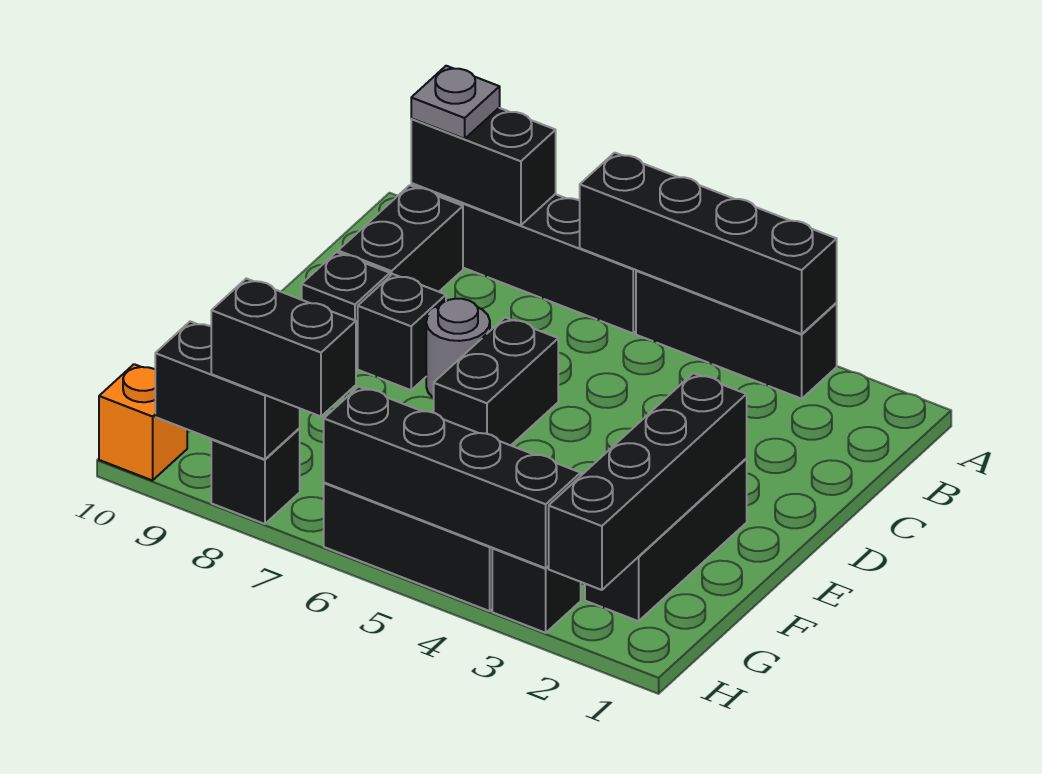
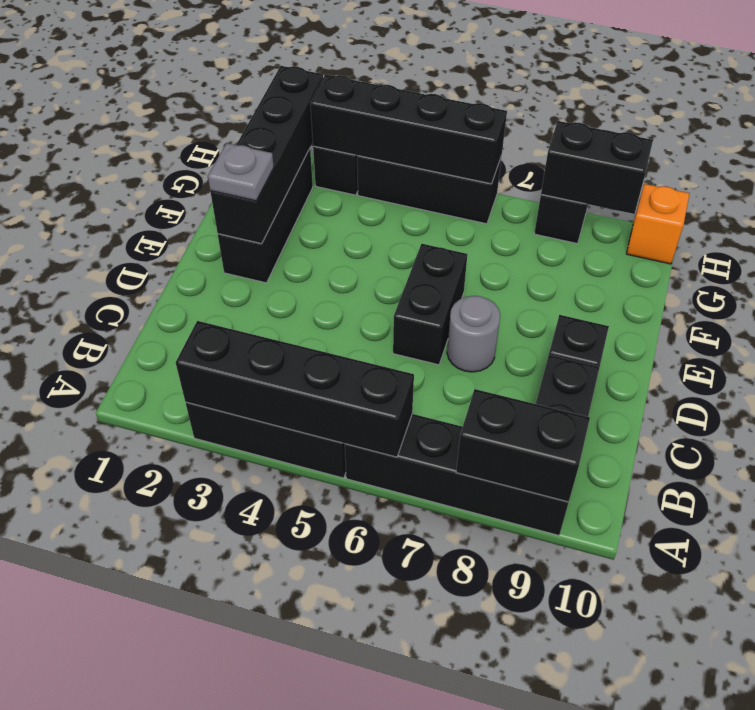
grey 1x1 plate [411,66,500,139] -> grey 1x1 plate moved to [208,143,274,201]
black 1x1 brick [358,274,446,390] -> none
black 1x2 brick [211,278,356,416] -> none

